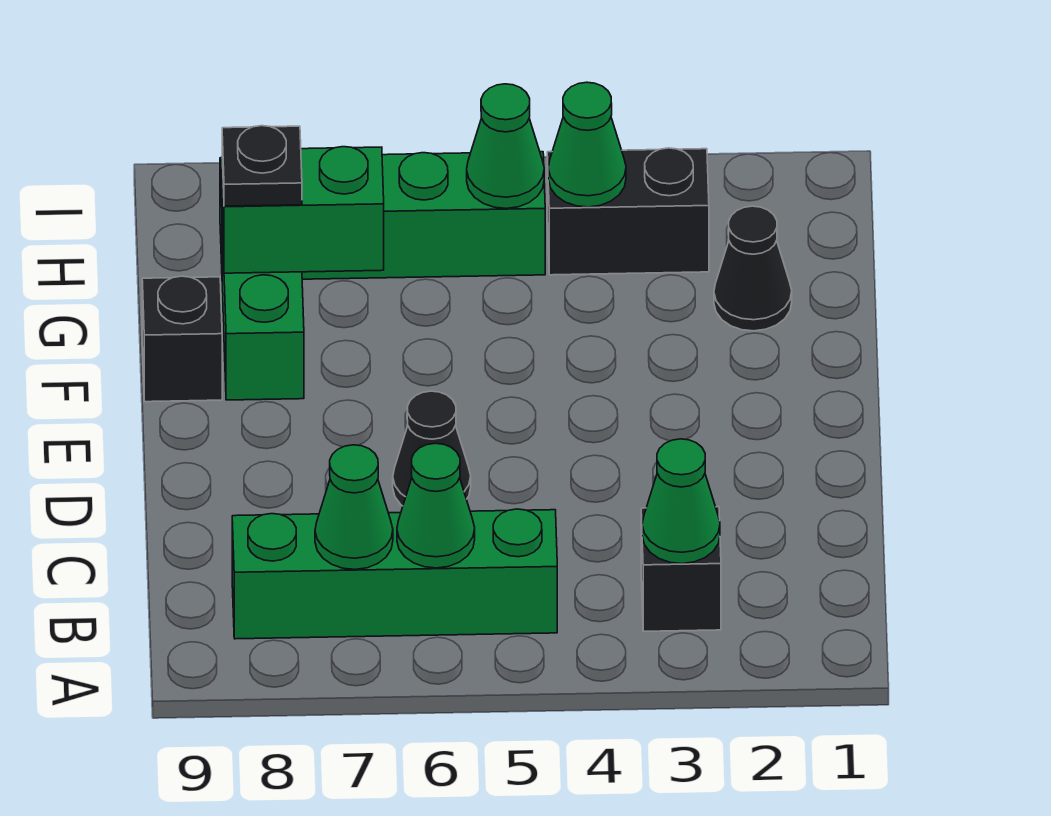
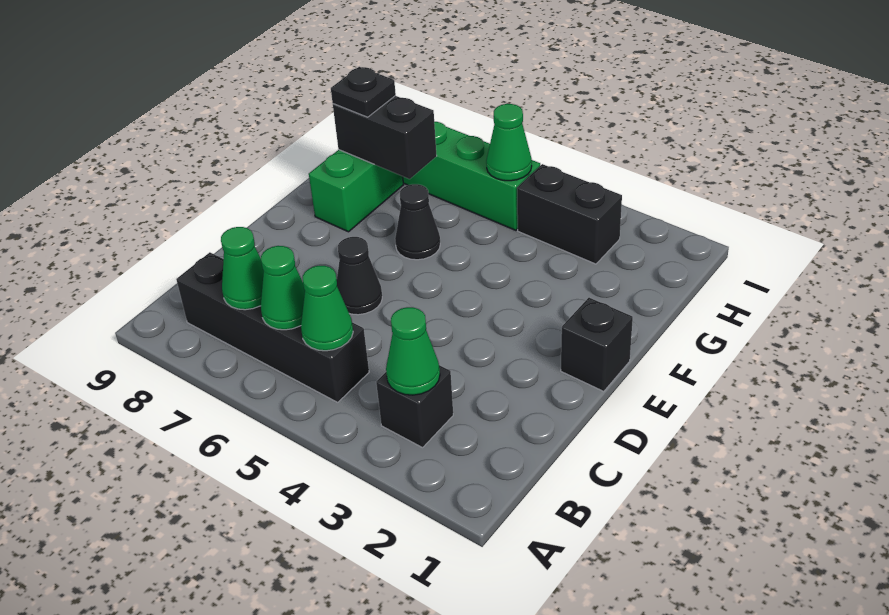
green 1x4 brick [232,509,557,639] -> black 1x4 brick [176,252,369,402]
black 1x1 brick [142,276,222,402] -> black 1x1 brick moved to [561,298,633,392]
black 1x1 cone [714,206,792,331] -> black 1x1 cone moved to [395,184,440,260]
green 1x2 brick [222,147,384,273] -> black 1x2 brick [333,96,437,179]
green 1x1 cone [548,82,626,207] -> green 1x1 cone moved to [301,266,353,351]

